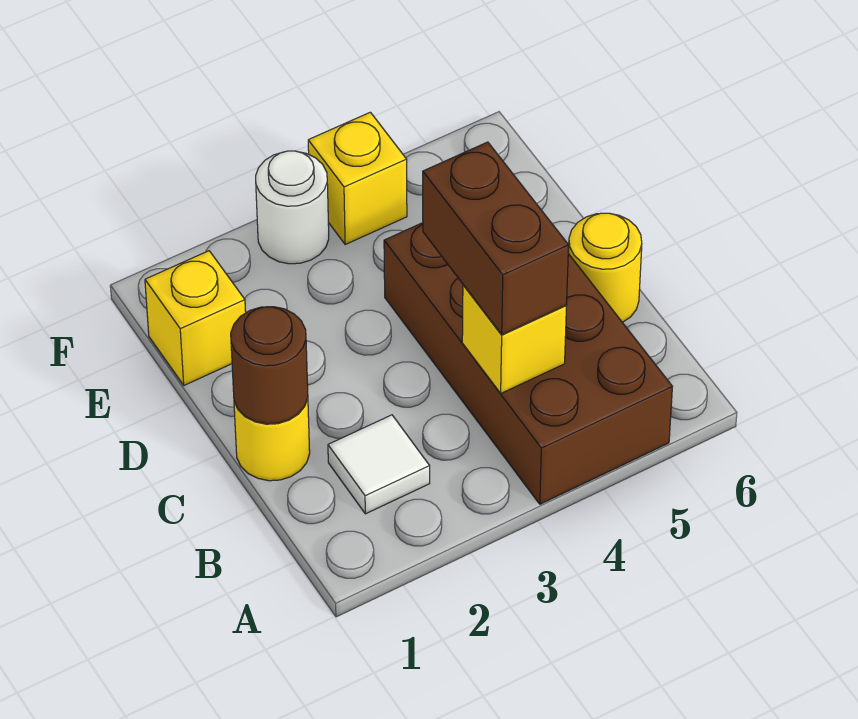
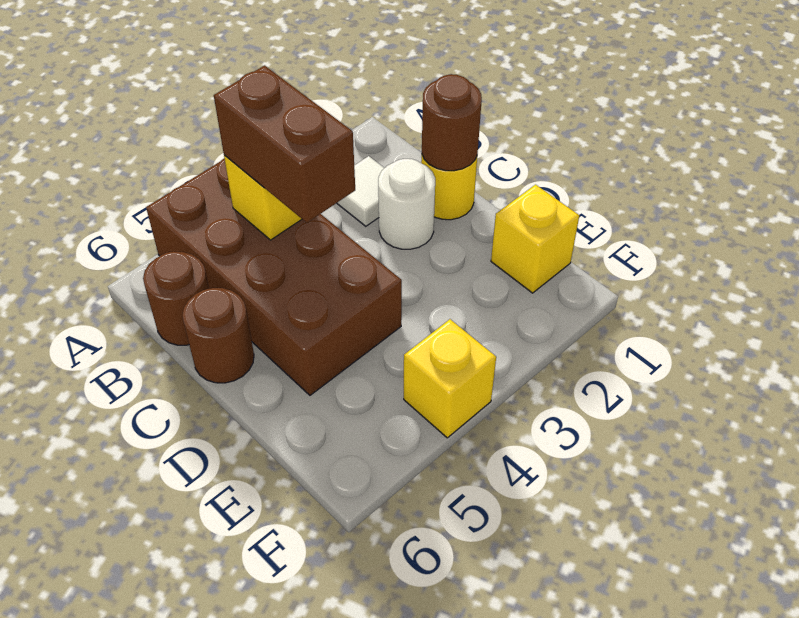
none -> brown 1x1 round brick [143,251,209,345]
yellow 1x1 round brick [568,213,642,322] -> brown 1x1 round brick [182,288,254,383]
white 1x1 round brick [256,151,329,264] -> white 1x1 round brick moved to [378,159,435,249]

